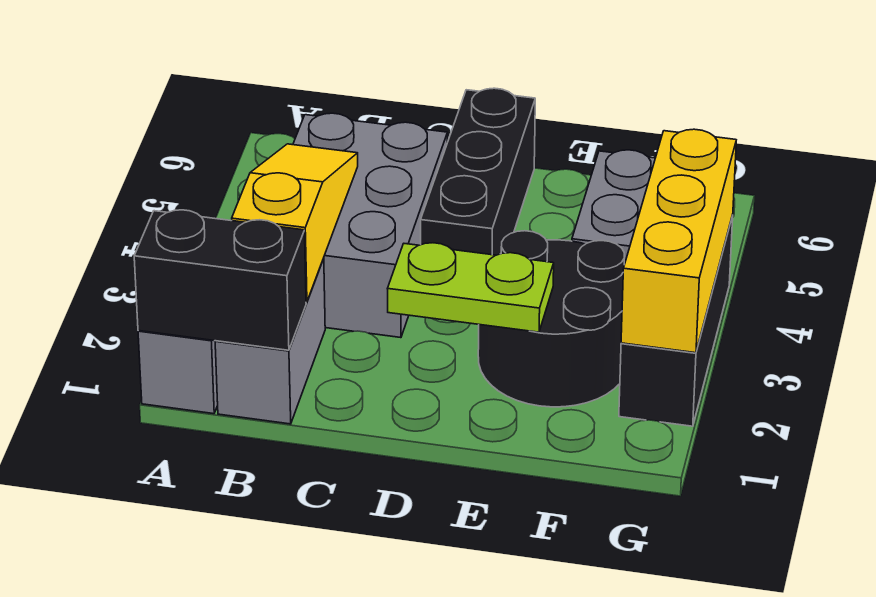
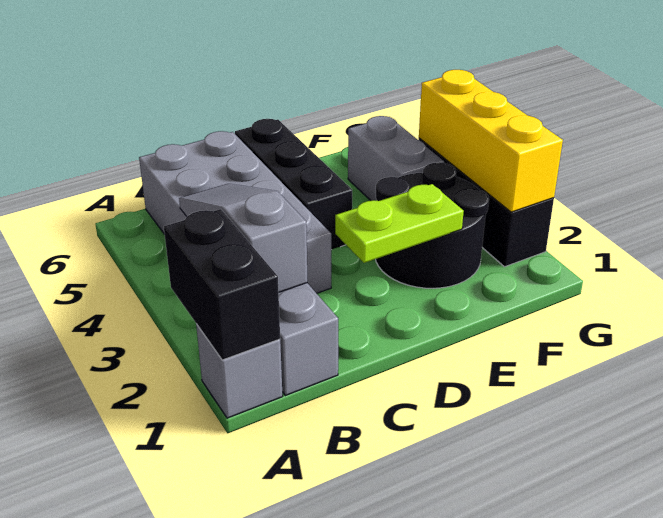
black 1x2 brick [134,210,306,350] -> black 1x2 brick turned to [164,209,280,360]
yellow 1x3 slope [232,144,358,302] -> grey 1x3 slope [179,184,307,292]
grey 2x3 brick [293,113,448,338] -> grey 2x4 brick [139,131,331,293]

